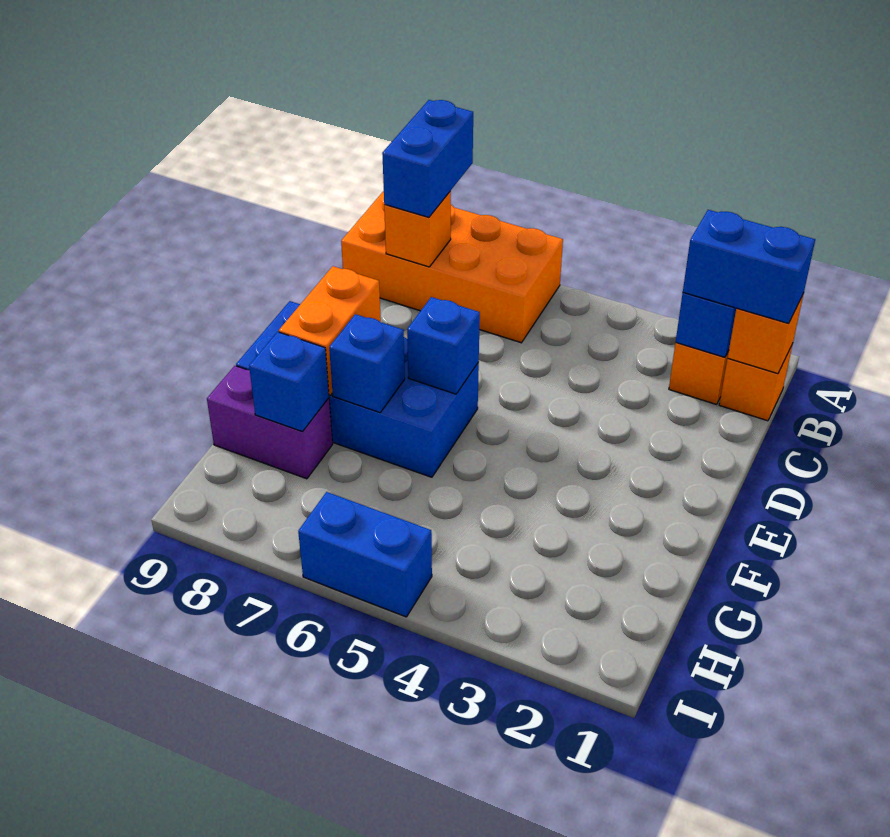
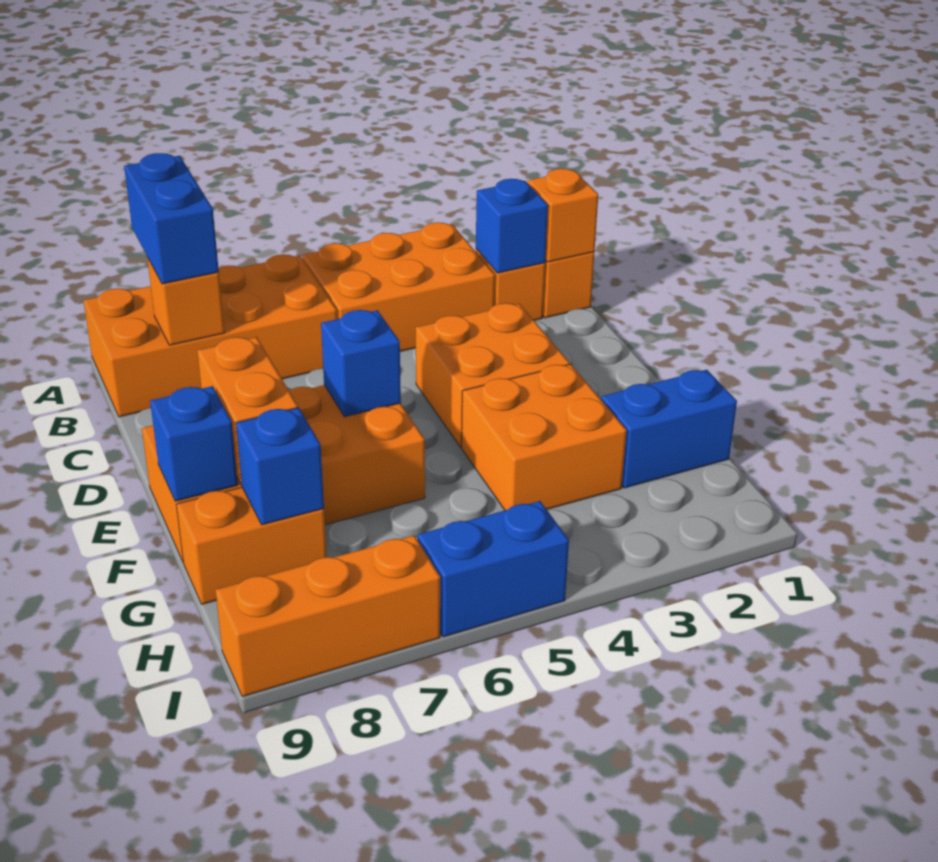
none -> orange 2x3 brick [302,222,495,351]
blue 1x2 brick [683,210,815,323] -> blue 1x2 brick moved to [601,370,737,488]
none -> orange 2x2 brick [416,303,570,447]
blue 2x4 brick [236,301,479,477] -> orange 2x4 brick [142,385,425,561]
none -> orange 2x2 brick [462,364,627,510]
blue 1x1 brick [329,314,405,413] -> blue 1x1 brick moved to [150,386,238,501]
purple 1x2 brick [207,366,333,479] -> orange 1x2 brick [176,487,327,604]
none -> orange 1x3 brick [216,535,440,697]

